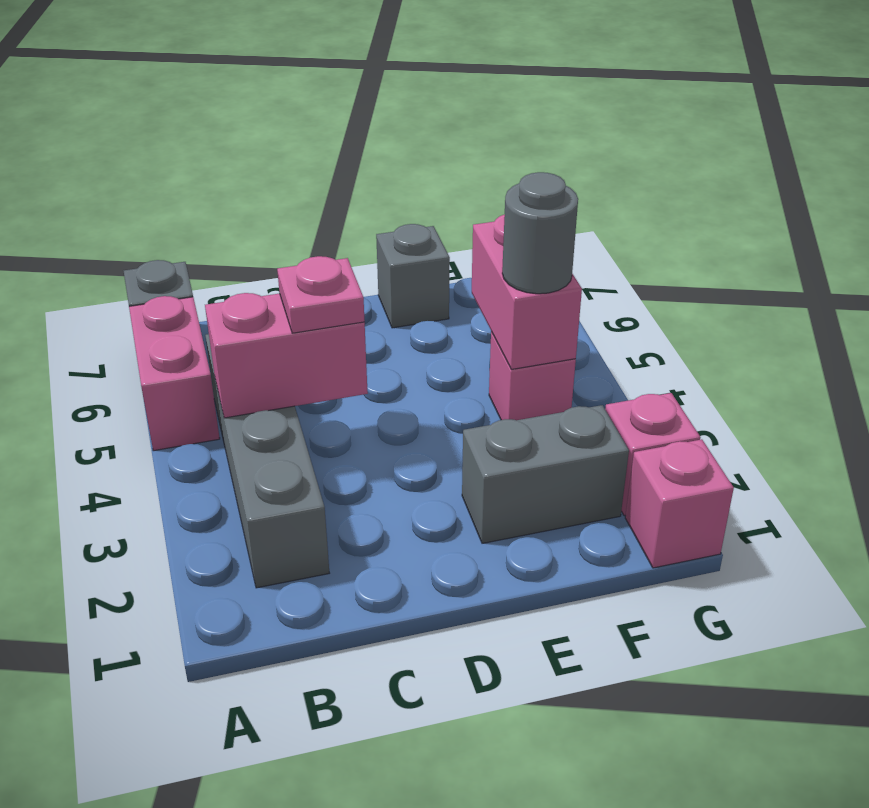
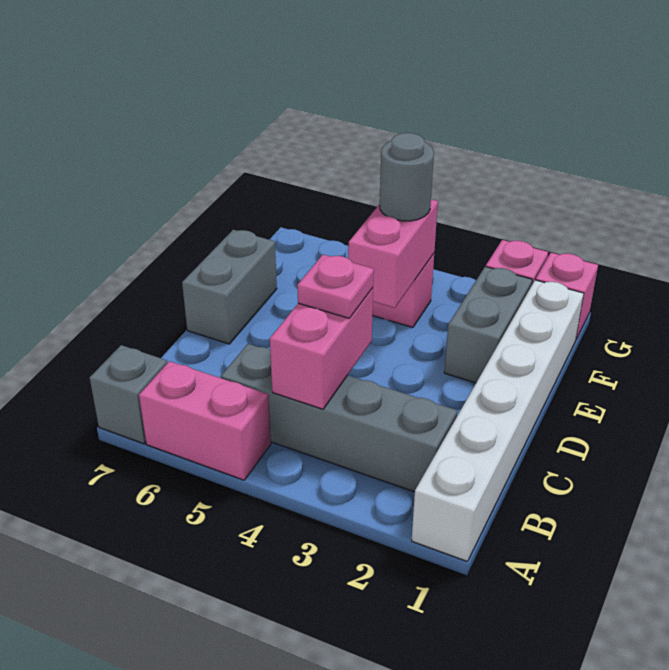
none -> white 1x6 brick [412,280,584,562]
grey 1x1 brick [376,224,450,328] -> grey 1x2 brick [182,230,277,344]
pink 1x2 brick [472,214,582,369] -> pink 1x2 brick turned to [348,199,438,308]

